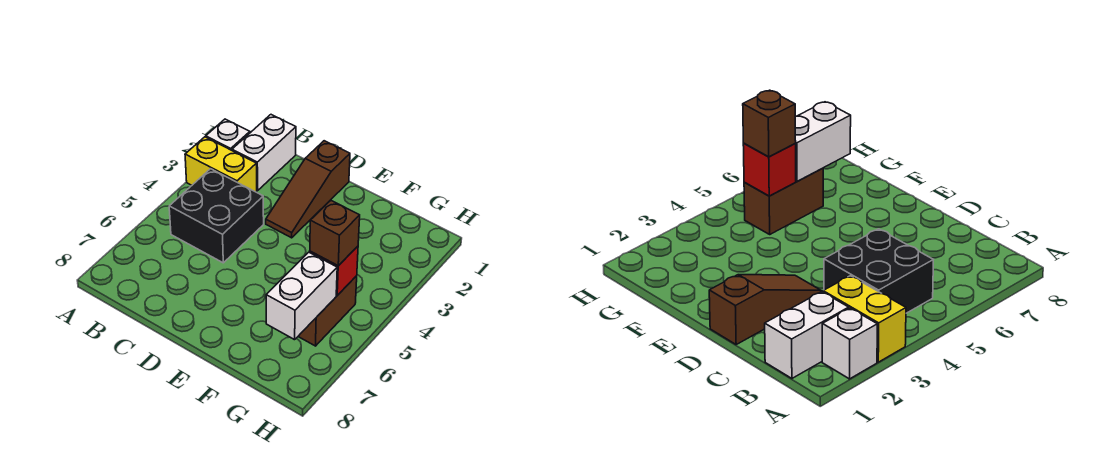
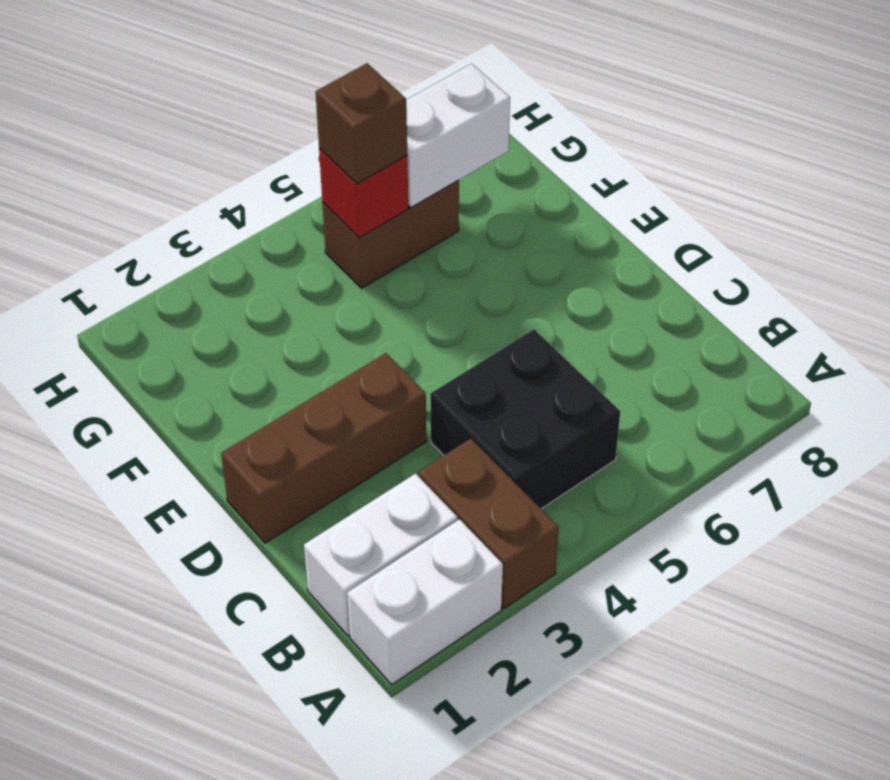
white 1x1 brick [206,119,250,150] -> white 1x2 brick [347,519,503,685]
yellow 1x2 brick [185,137,257,192] -> brown 1x2 brick [418,439,559,609]
brown 1x3 slope [266,141,350,238] -> brown 1x3 brick [221,353,426,543]

